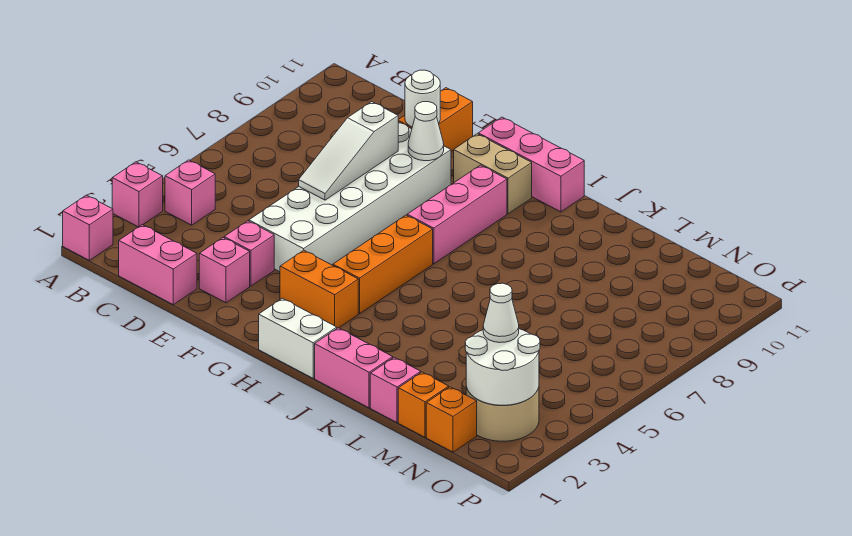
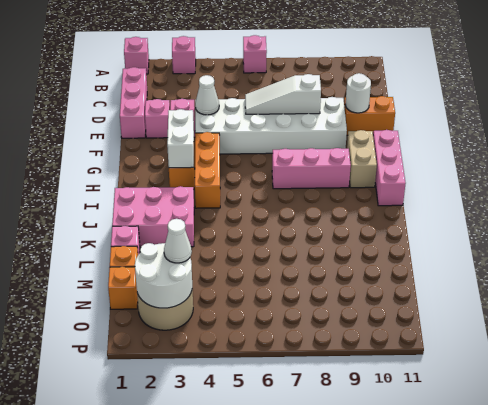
pink 1x1 brick [165,160,215,225] -> pink 1x1 brick moved to [243,35,267,73]
pink 1x2 brick [119,225,197,305] -> pink 1x3 brick [120,67,147,138]
white 1x1 cone [408,102,444,161] -> white 1x1 cone moved to [195,75,219,115]
white 1x2 brick [259,298,337,378] -> white 1x2 brick moved to [167,109,194,168]
orange 1x3 brick [333,215,433,314] -> orange 1x3 brick turned to [195,132,220,208]
pink 1x2 brick [315,328,393,408] -> pink 2x3 brick [112,186,194,247]

